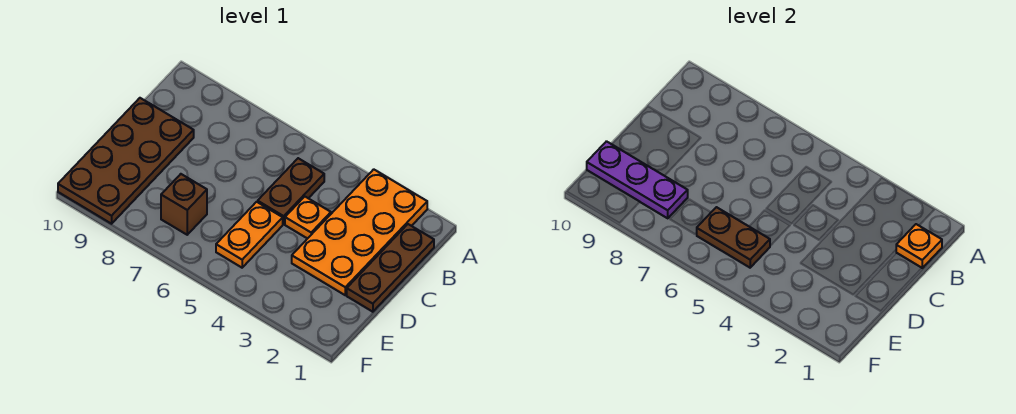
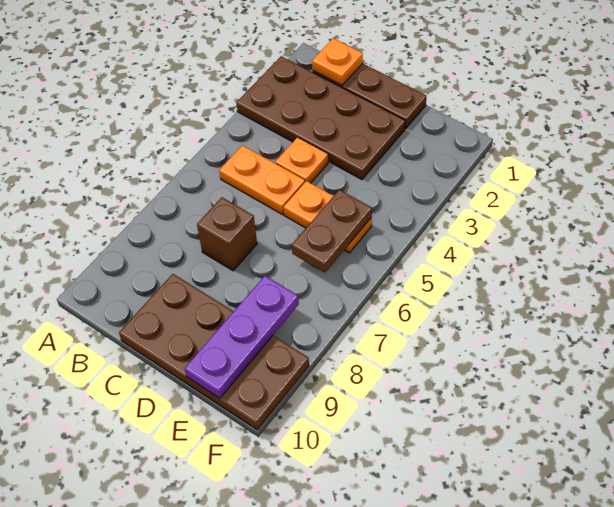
orange 2x4 plate [292,169,427,295] -> brown 2x4 plate [237,56,405,180]
brown 1x2 plate [258,158,324,224] -> orange 1x2 plate [219,146,305,215]
brown 1x1 brick [161,174,207,235] -> brown 1x1 brick moved to [197,197,257,271]

